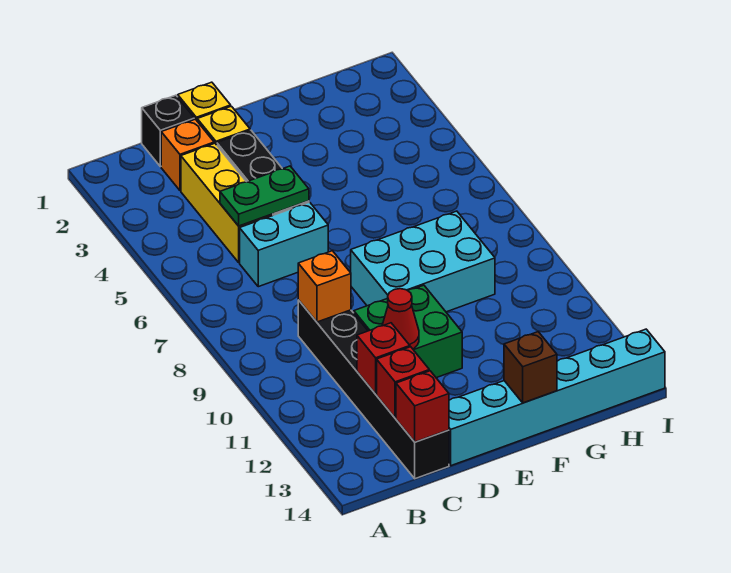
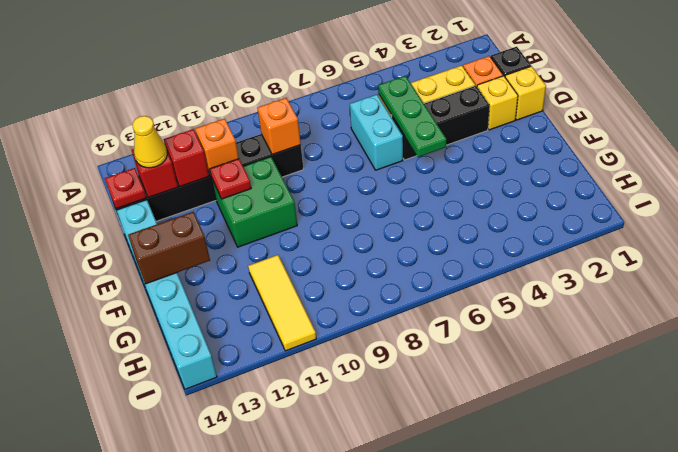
green 1x2 plate [220,166,309,226] -> green 1x3 plate [378,76,446,157]
none -> orange 1x1 brick [195,119,239,173]
none -> yellow 1x1 cone [133,116,167,168]
red 1x1 brick [396,371,449,442] -> red 1x1 plate [105,168,146,209]
red 1x1 cone [382,289,419,349] -> red 1x1 plate [210,159,251,199]
cyan 2x3 brick [351,211,495,312] -> none
brown 1x1 brick [504,332,557,403] -> brown 1x2 brick [128,212,210,284]
none -> yellow 1x3 tile [248,255,316,351]

